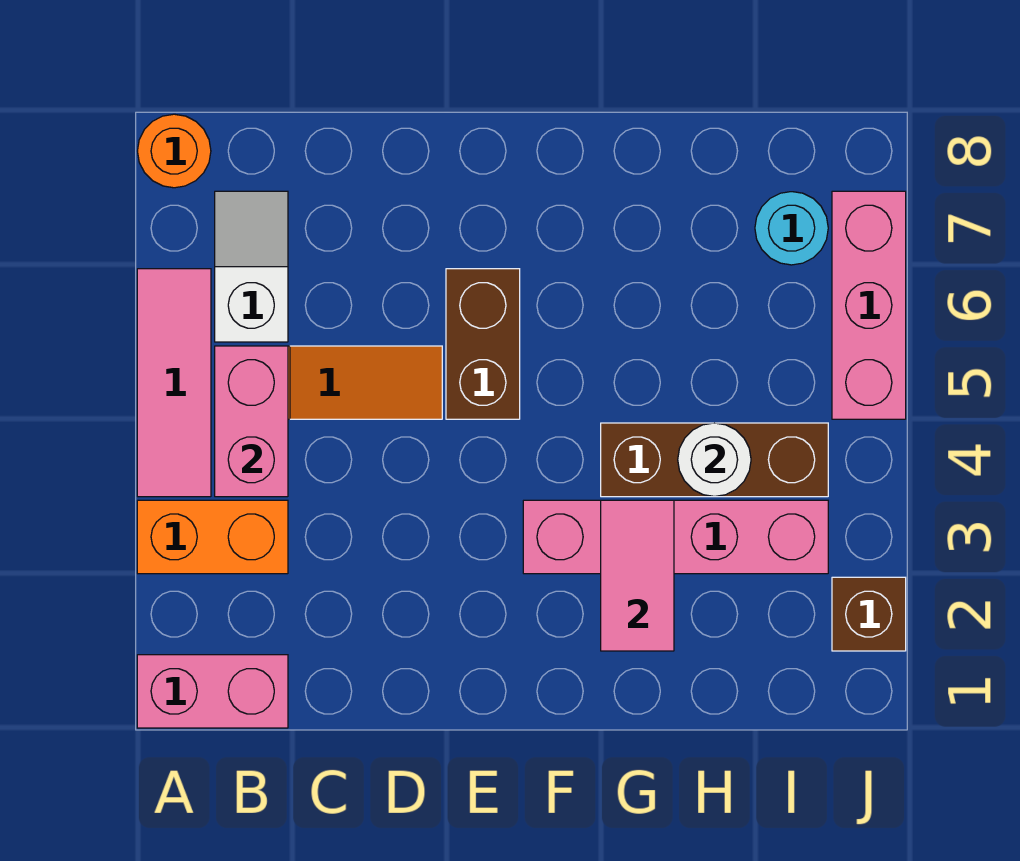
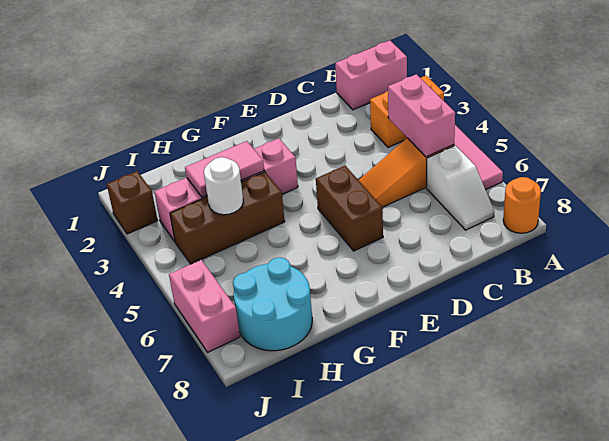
pink 1x2 tile [601,500,674,651] -> pink 1x2 tile turned to [185,141,264,197]
cyan 1x1 round brick [755,192,828,265] -> cyan 2x2 round brick [233,257,312,351]
pink 1x3 brick [832,191,906,419] -> pink 1x2 brick [169,260,240,352]

